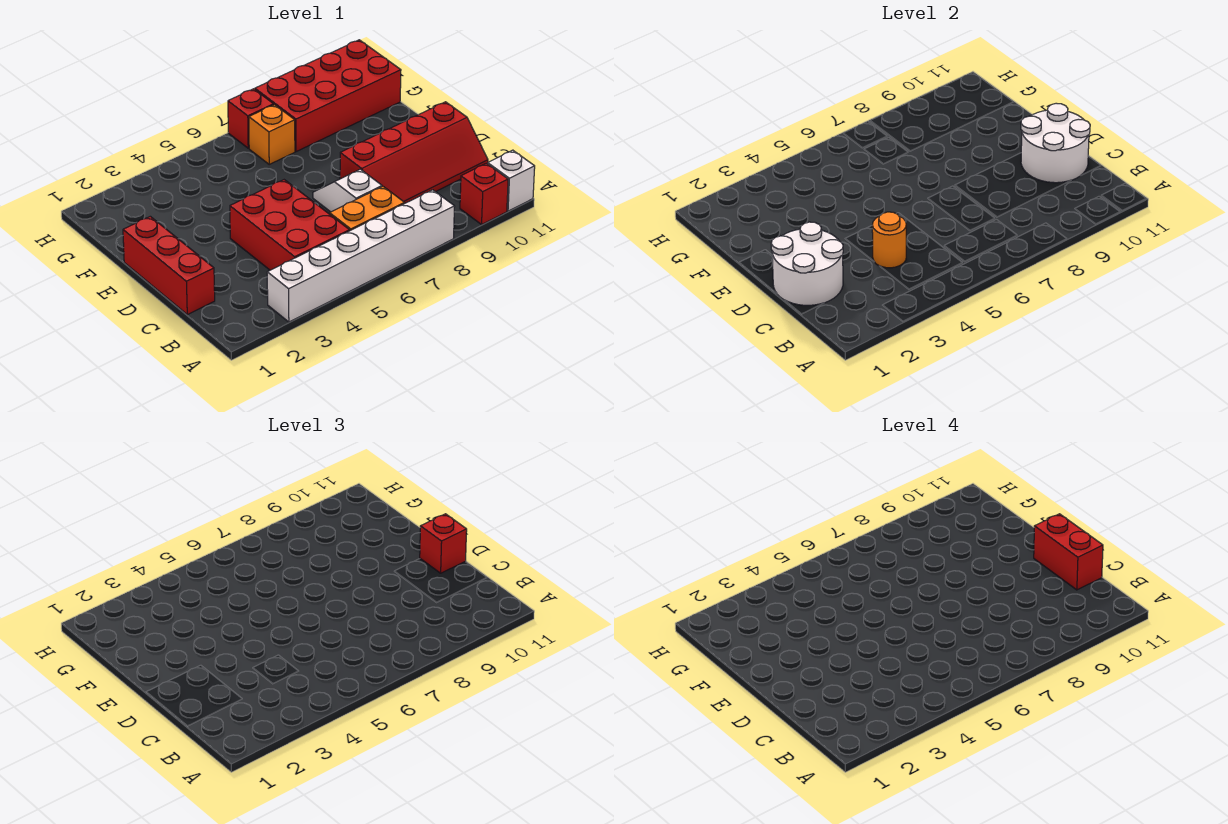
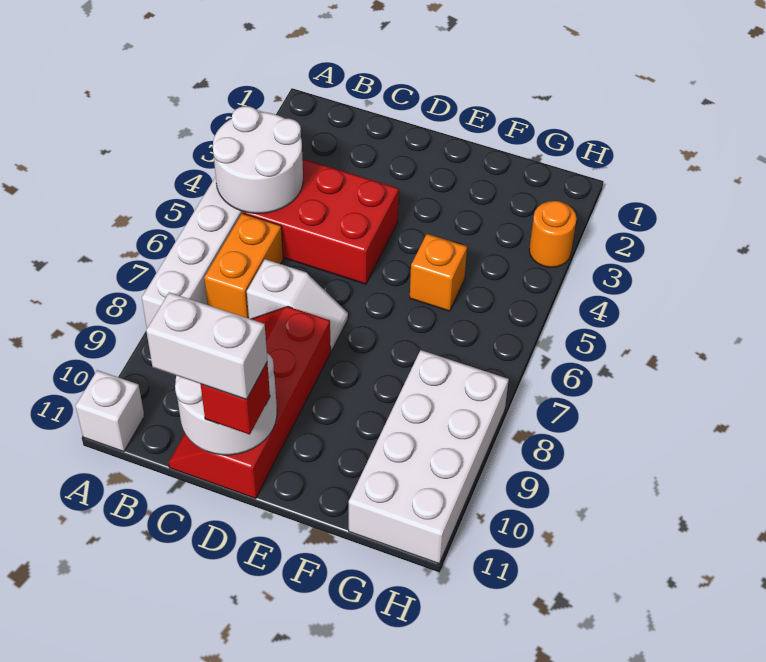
red 1x1 brick [460,163,508,224] -> none
red 1x3 brick [123,216,215,315] -> none
white 2x2 round brick [771,222,843,305] -> white 2x2 round brick moved to [213,106,303,213]
orange 1x1 round brick [872,212,906,268] -> orange 1x1 round brick moved to [529,201,577,267]
red 1x2 brick [1034,514,1103,590] -> white 1x2 brick [146,292,267,400]
orange 1x1 brick [249,105,295,164] -> orange 1x1 brick moved to [410,234,467,311]
red 2x4 brick [255,40,401,152] -> white 2x4 brick [349,350,509,564]
red 1x1 brick [228,89,274,148] -> none

